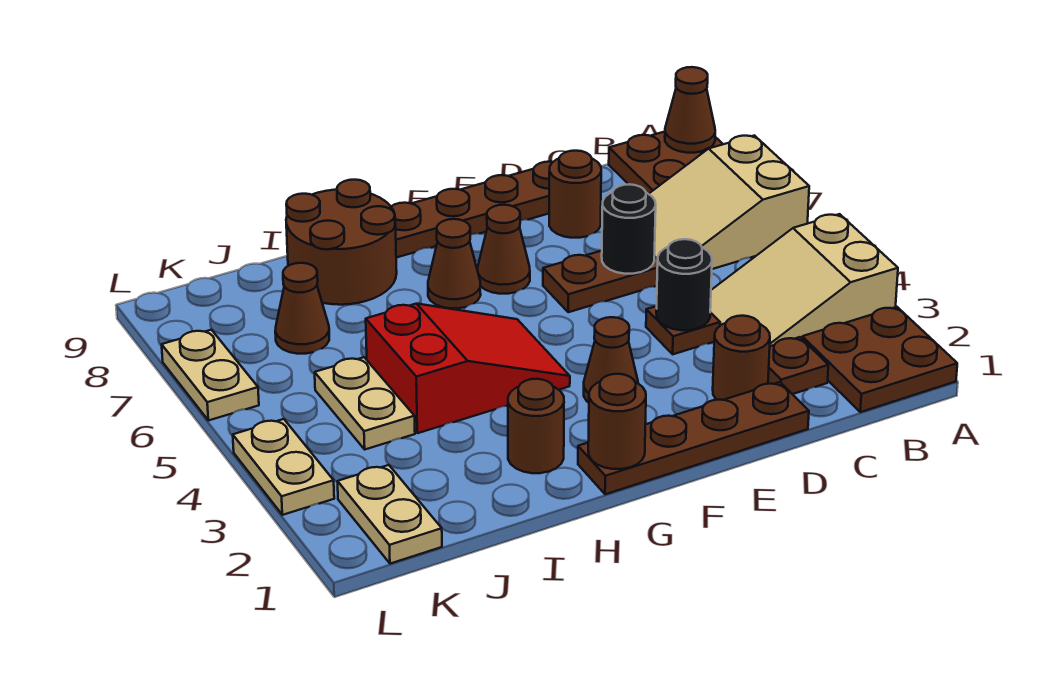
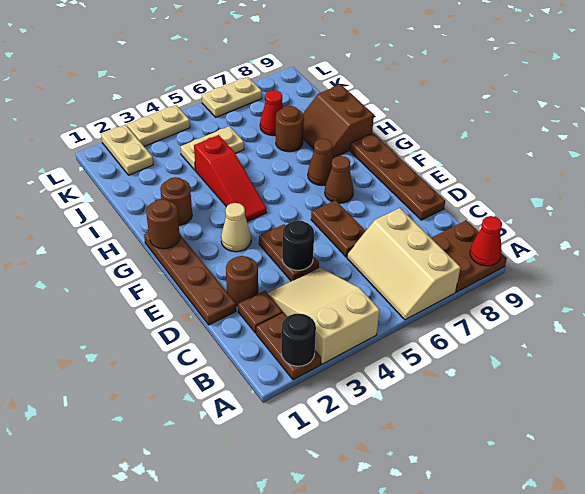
brown 2x2 plate [802,307,957,412] -> brown 1x2 plate [256,312,321,380]
tan 2x3 slope [649,136,809,269] -> tan 2x3 slope turned to [347,208,461,320]
brown 1x1 cone [665,67,715,153] -> red 1x1 cone [470,216,502,266]
brown 1x1 plate [646,306,720,354] -> brown 1x2 plate [259,224,319,281]
black 1x1 round brick [602,184,656,274] -> black 1x1 round brick moved to [281,314,316,366]
brown 1x1 round brick [549,151,601,238] -> brown 1x1 round brick moved to [276,106,304,152]
brown 1x1 cone [584,317,638,403] -> tan 1x1 cone [221,203,251,252]
red 2x3 slope [366,304,570,433] -> red 1x3 slope [194,135,267,222]
brown 2x2 round brick [286,180,397,305] -> brown 2x2 slope [303,84,374,158]
brown 1x1 cone [275,263,329,354] -> red 1x1 cone [260,90,283,136]
tan 1x2 plate [338,465,442,564] -> tan 1x2 plate turned to [101,125,153,175]

